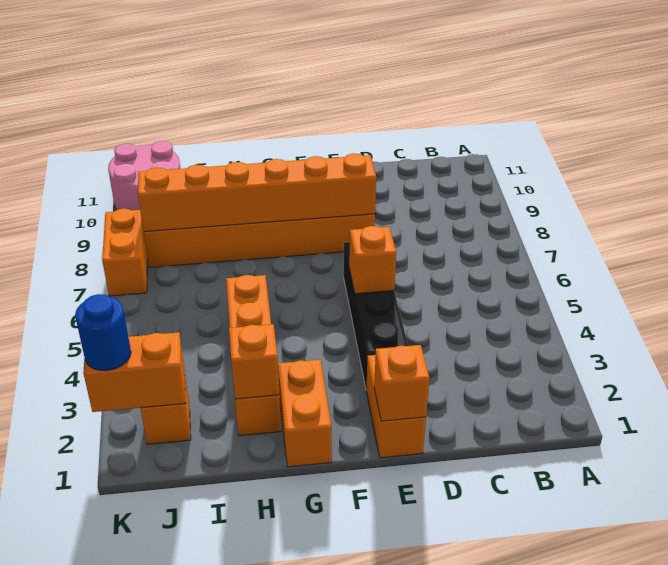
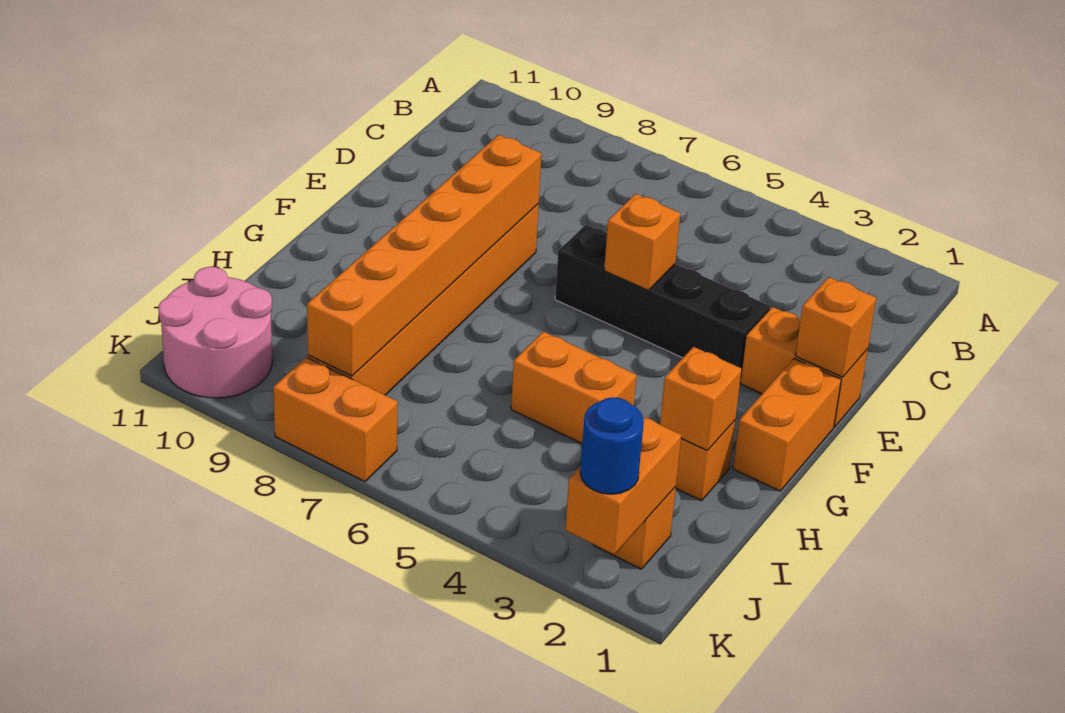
orange 1x2 brick [278,360,332,467] -> orange 1x2 brick turned to [733,358,841,491]

